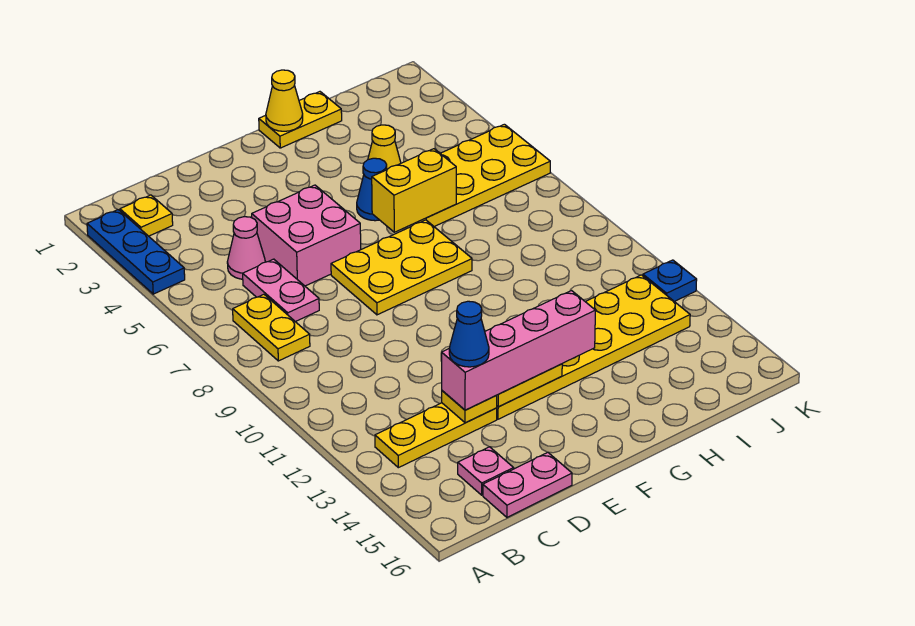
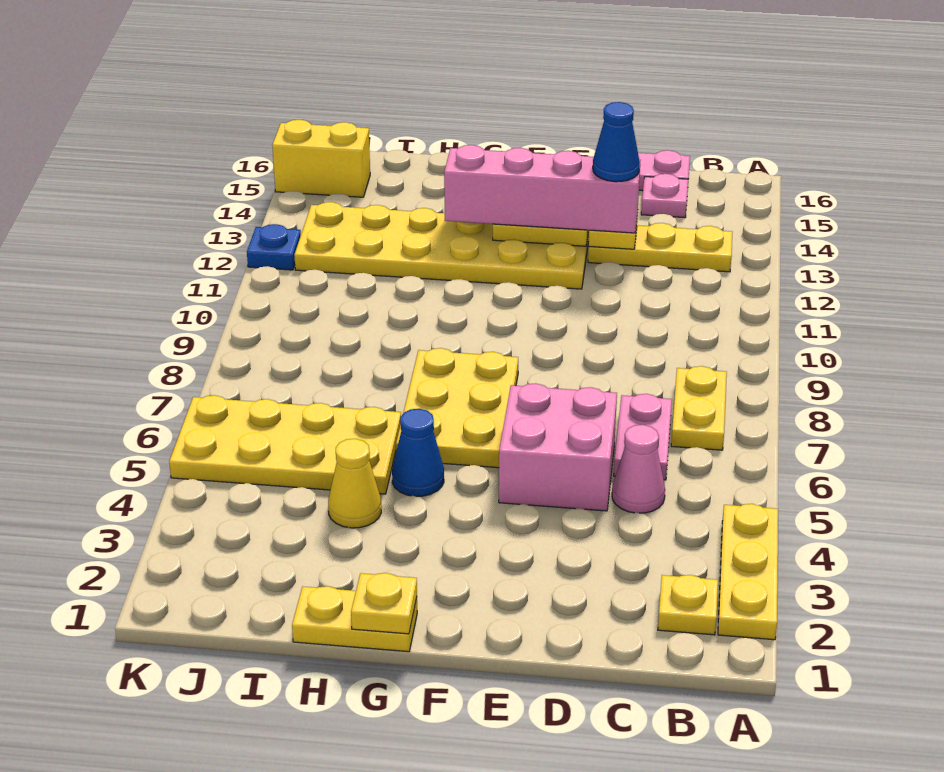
blue 1x3 plate [87,210,185,294] -> yellow 1x3 plate [718,504,778,640]
yellow 2x3 plate [331,220,472,315] -> yellow 2x3 plate turned to [396,348,518,468]
yellow 1x1 cone [266,70,303,131] -> yellow 1x1 plate [351,573,417,634]
yellow 1x2 brick [372,149,456,232] -> yellow 1x2 brick moved to [272,120,370,197]

